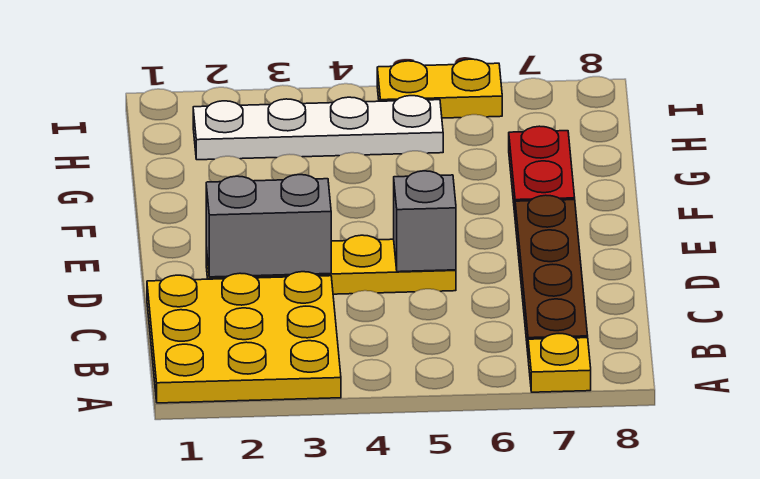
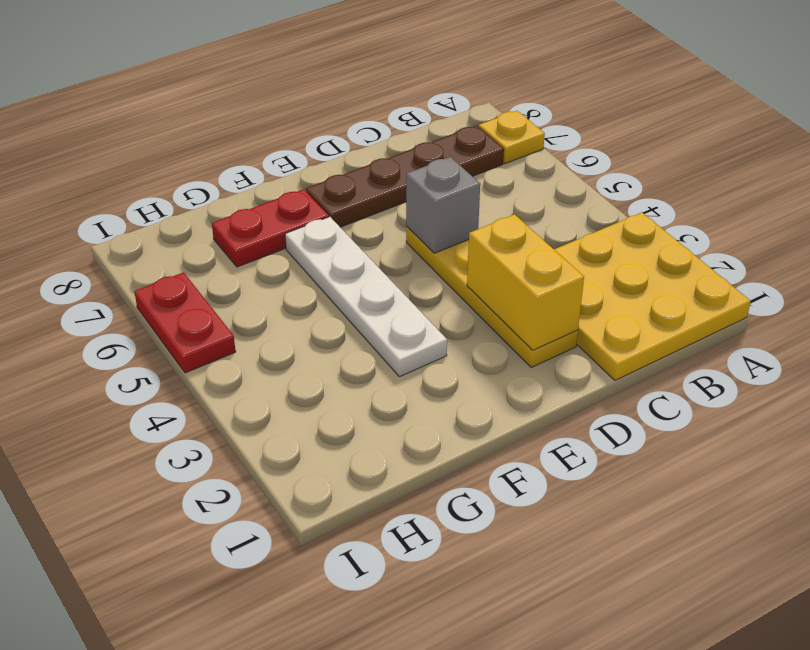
grey 1x2 brick [206,175,331,277] -> yellow 1x2 brick [467,214,584,350]
white 1x4 plate [193,96,443,160] -> white 1x4 plate moved to [285,217,447,377]
yellow 1x2 plate [377,59,502,118] -> red 1x2 plate [134,272,236,373]

